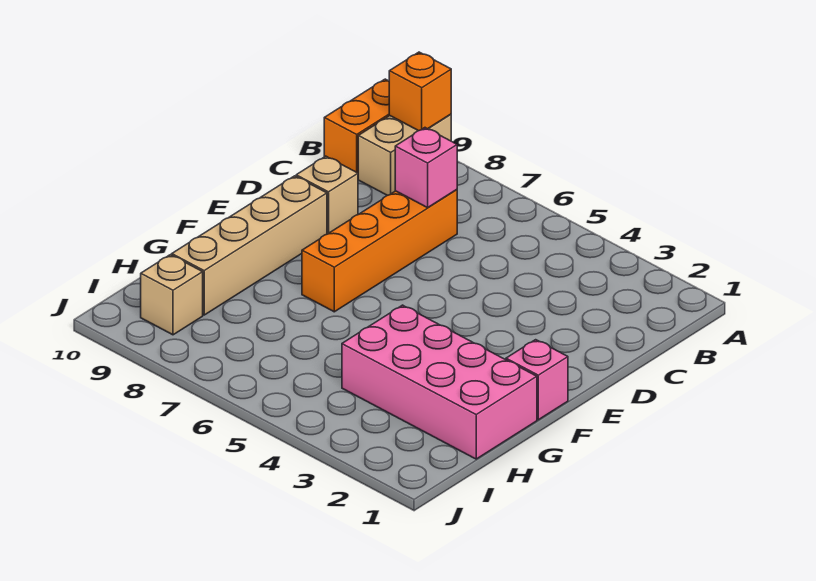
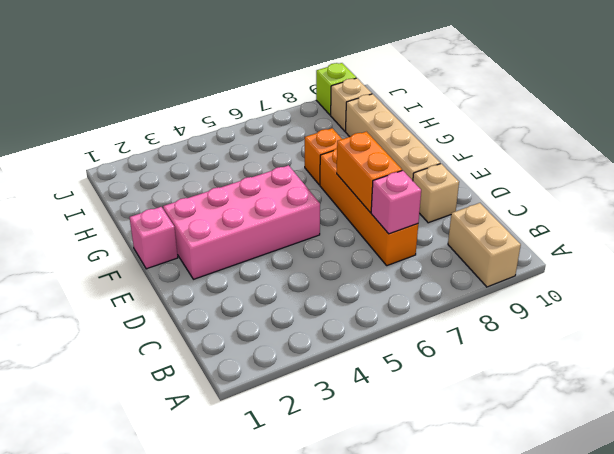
orange 1x1 brick [389,52,451,131] -> orange 1x1 brick moved to [305,128,342,185]
orange 1x2 brick [324,79,390,173] -> orange 1x2 brick moved to [337,132,402,212]
pink 2x4 brick [342,305,537,459] -> pink 2x4 brick moved to [163,165,320,279]
none -> lime 1x1 brick [316,63,356,115]

